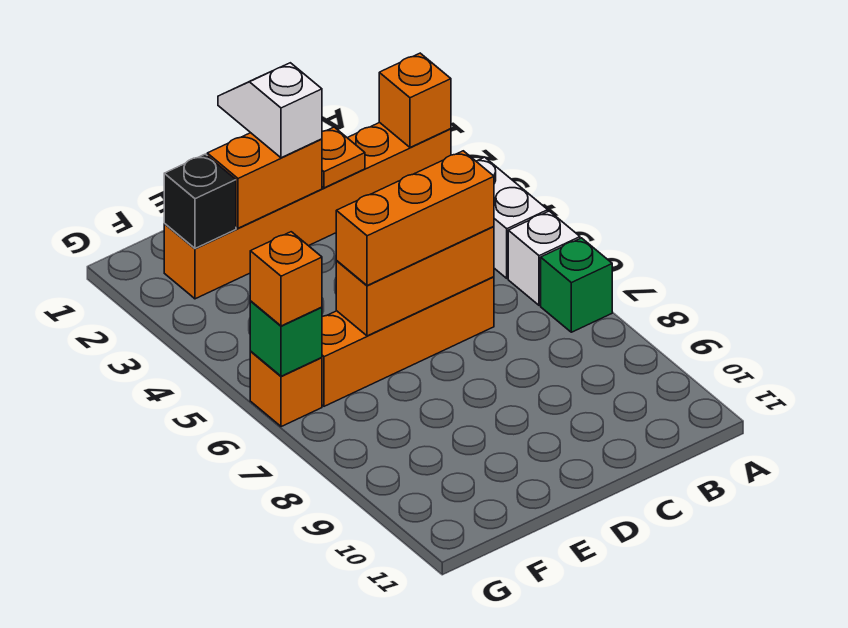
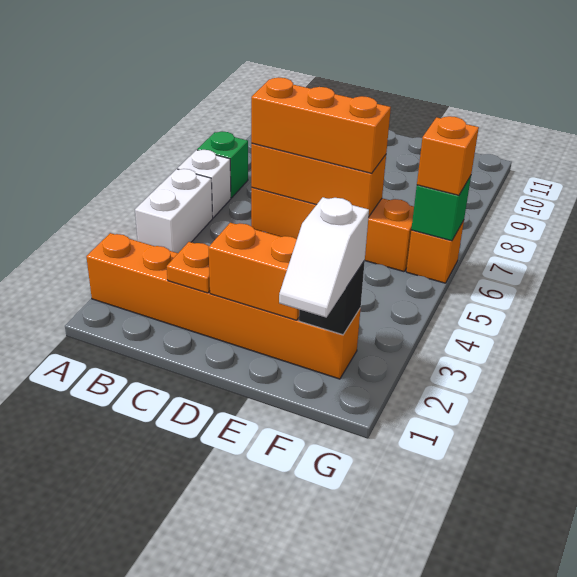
orange 1x1 brick [379,53,451,147] -> none
white 1x2 slope [218,63,322,158] -> white 1x2 slope moved to [279,197,369,318]

